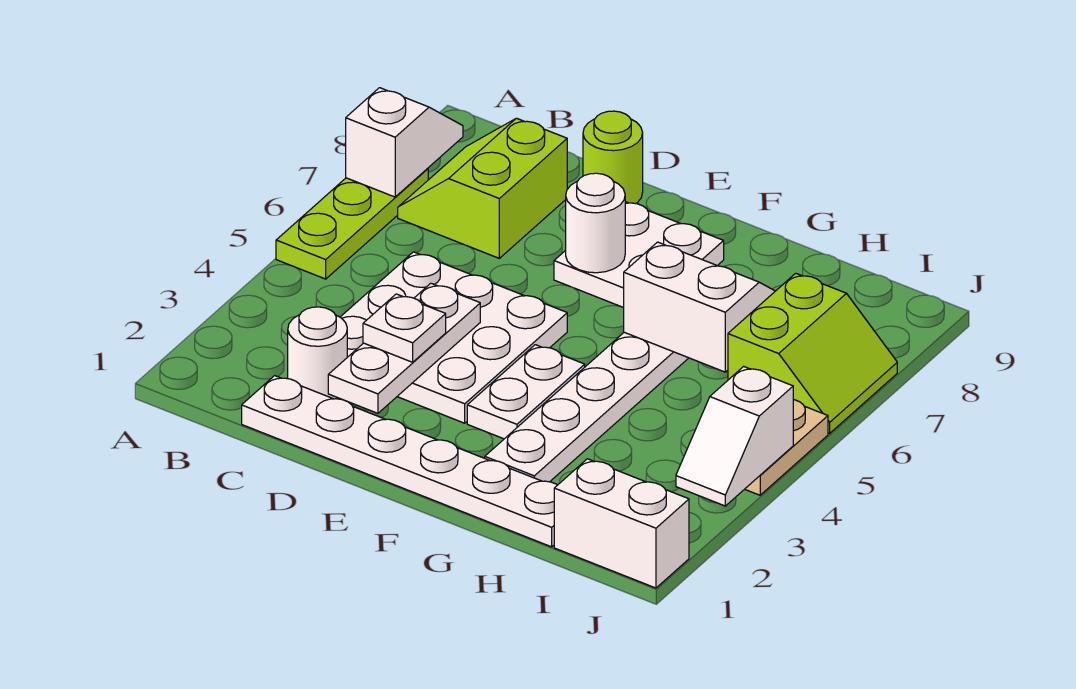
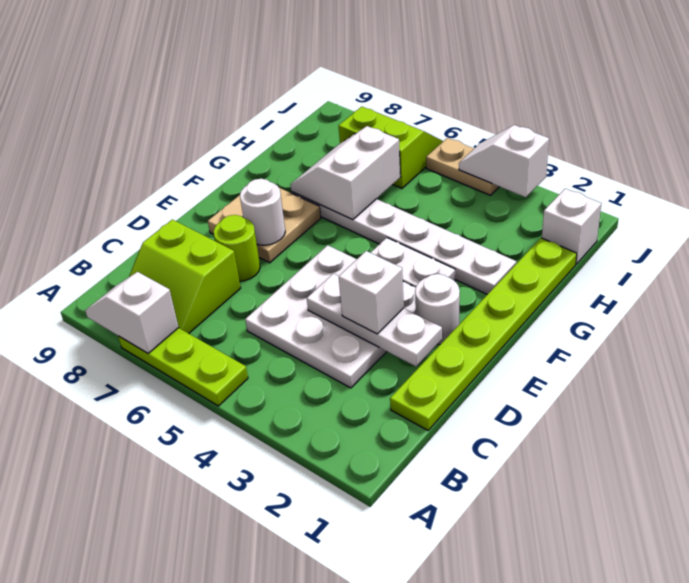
white 1x6 plate [242,376,557,547] -> lime 1x6 plate [390,238,577,430]
white 1x1 round brick [288,307,347,399] -> white 1x1 round brick moved to [415,274,460,344]
white 1x1 plate [363,294,446,362] -> white 1x1 brick [339,251,404,334]
lime 1x1 round brick [583,111,643,204] -> lime 1x1 round brick moved to [213,215,260,282]
white 2x2 plate [554,202,724,308] -> tan 2x2 plate [208,188,321,263]
white 1x2 brick [554,459,689,588] -> white 1x1 brick [542,189,601,264]
white 1x2 slope [676,366,793,506] -> white 1x2 slope turned to [459,125,549,197]

